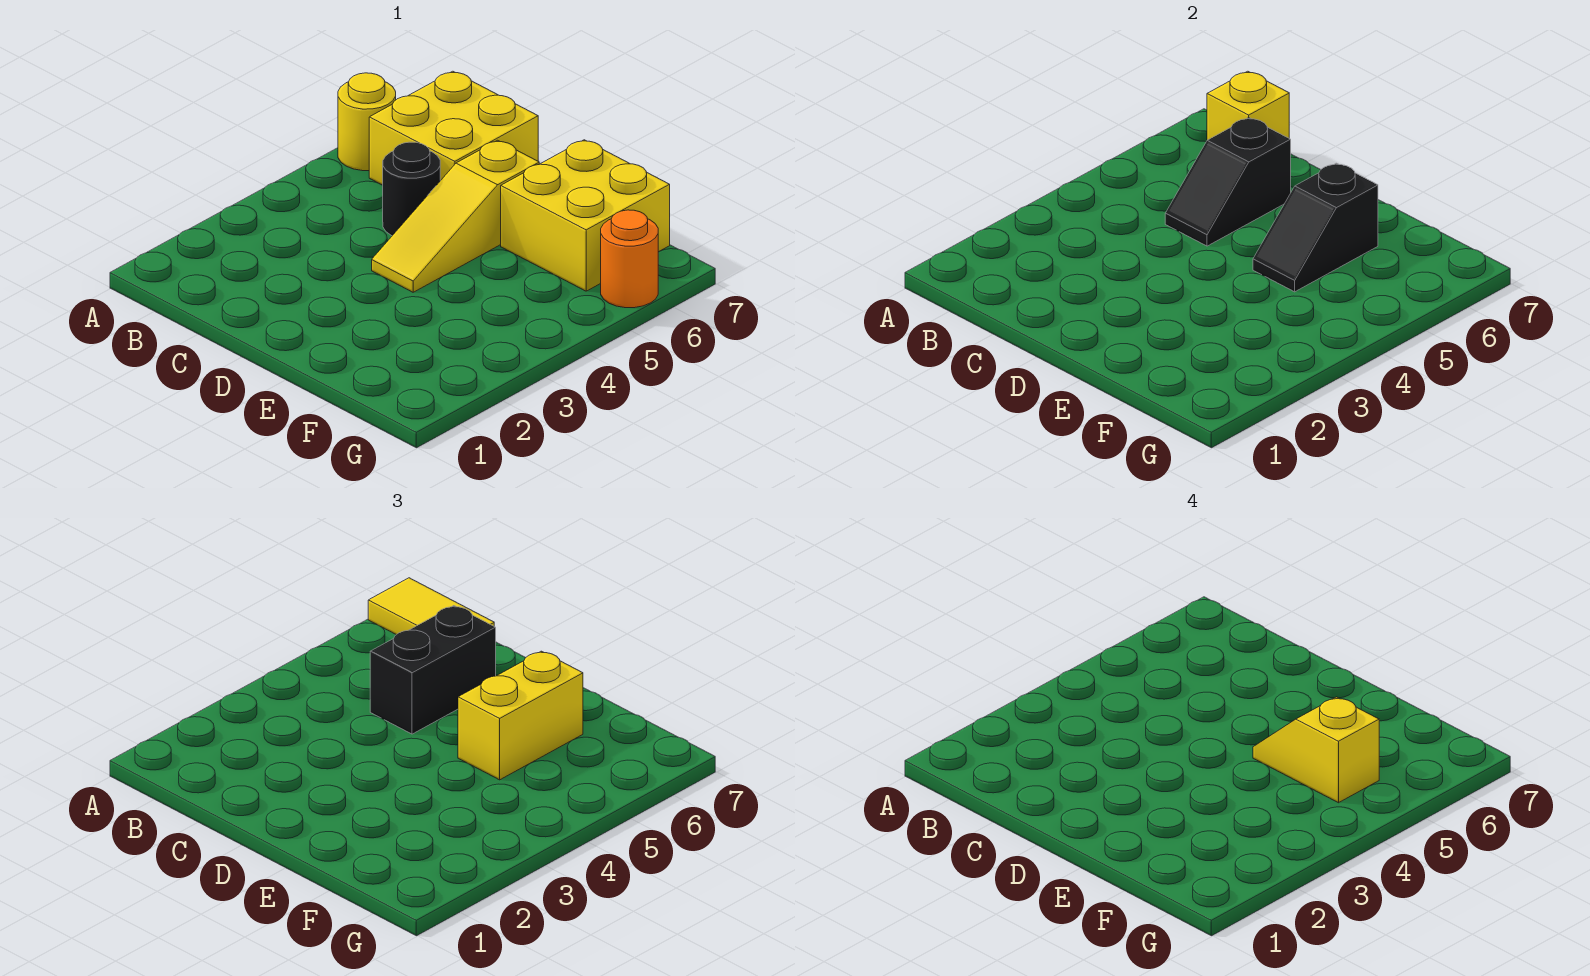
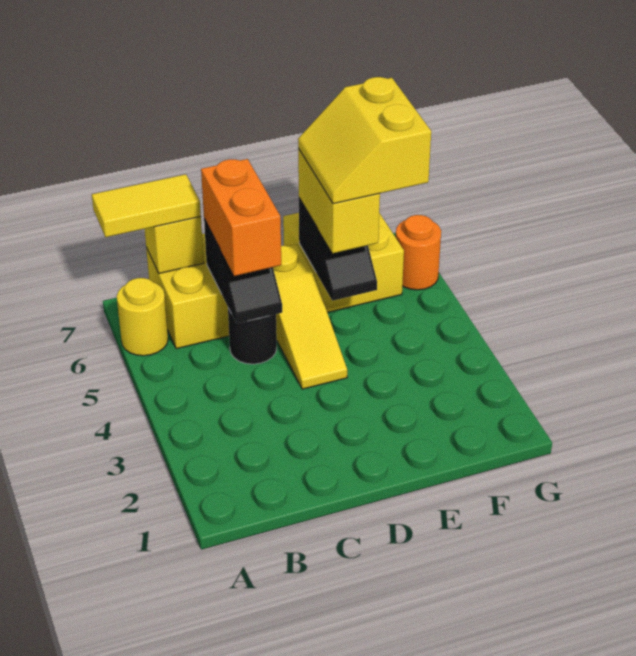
black 1x2 brick [370,606,496,734] -> orange 1x2 brick [201,159,281,276]
yellow 1x2 slope [1253,697,1379,803] -> yellow 2x2 slope [298,77,431,204]

